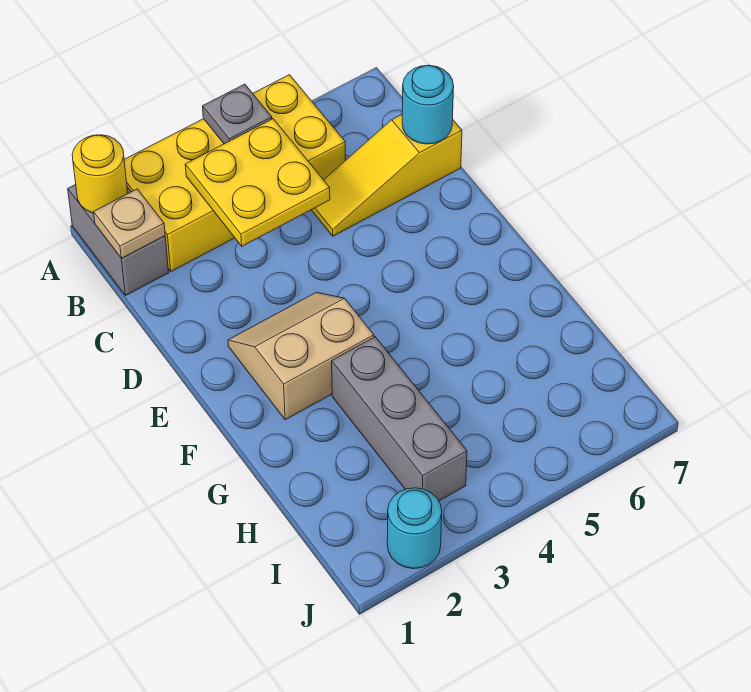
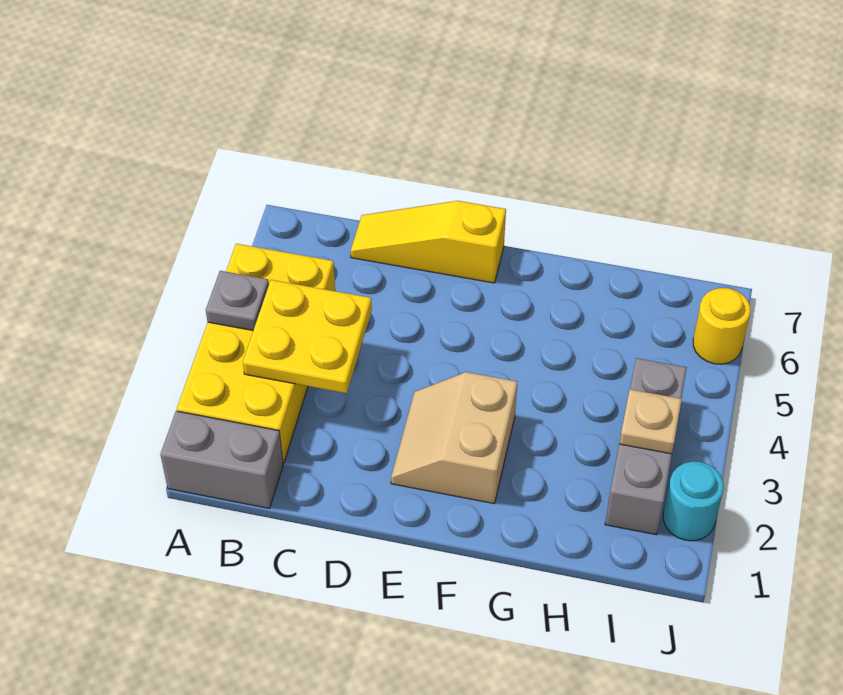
yellow 1x1 round brick [72,135,128,213] -> yellow 1x1 round brick moved to [693,288,751,364]
tan 1x1 plate [94,189,165,258] -> tan 1x1 plate moved to [619,389,682,454]
yellow 1x3 slope [312,115,462,236] -> yellow 1x3 slope turned to [350,201,506,283]
cyan 1x1 round brick [402,65,454,144] -> none
grey 1x3 brick [332,337,467,501] -> grey 1x3 brick turned to [605,358,687,535]

